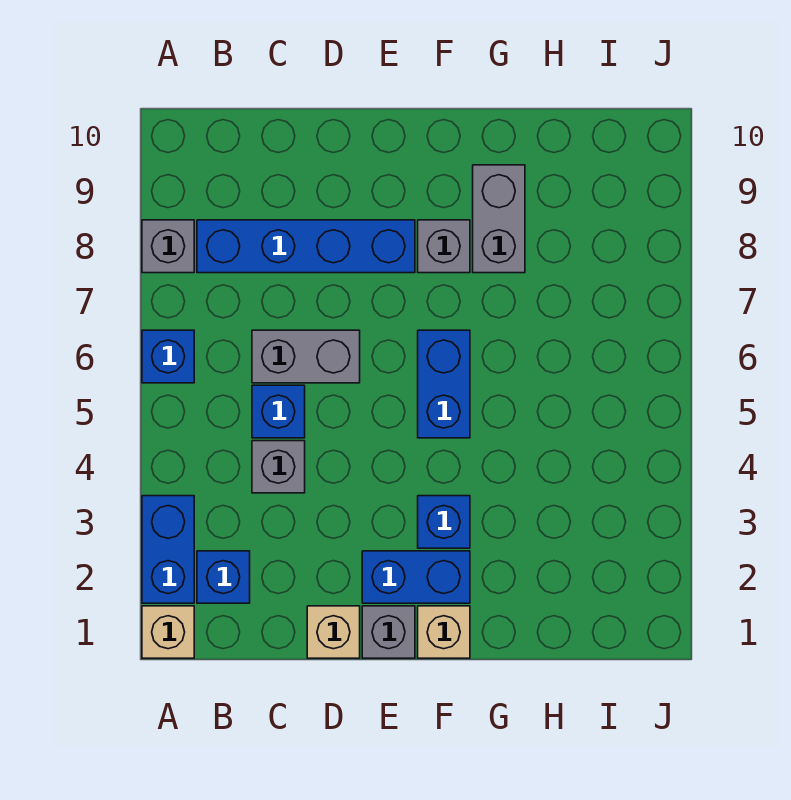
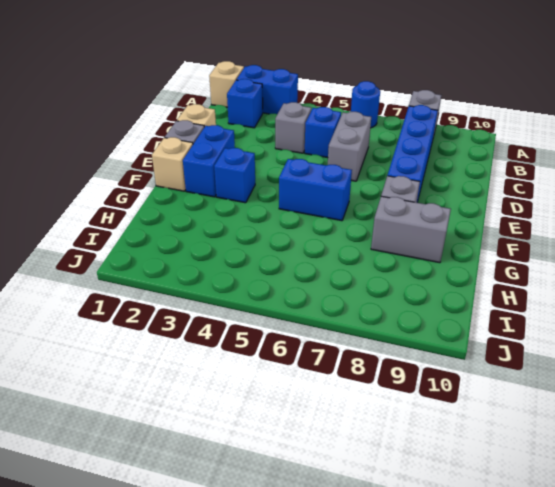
blue 1x1 brick [142,330,194,383] -> blue 1x1 round brick [351,81,380,128]

